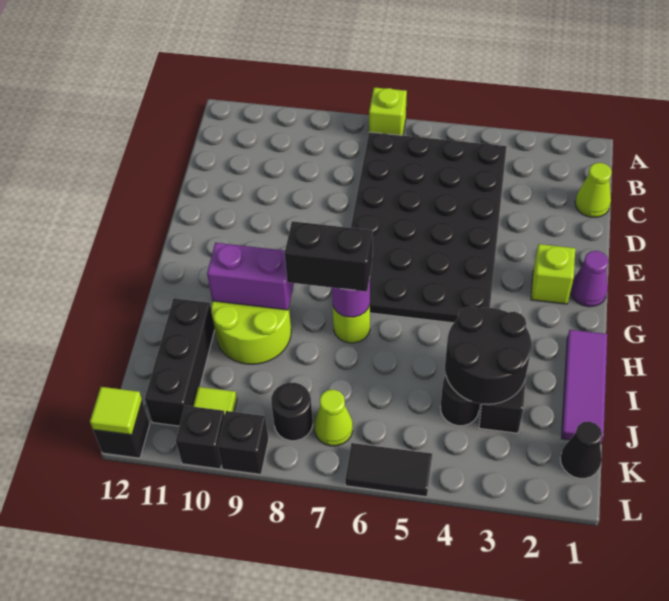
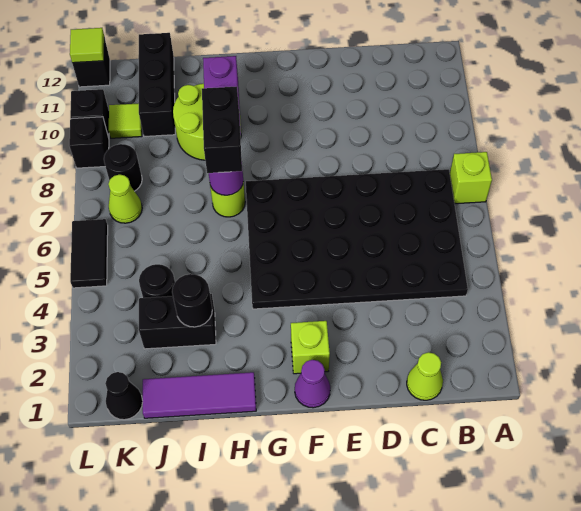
black 2x2 round brick [445,307,532,404] -> black 1x1 round brick [172,274,212,327]
black 1x3 brick [145,298,215,426] -> black 1x3 brick turned to [139,33,175,136]

